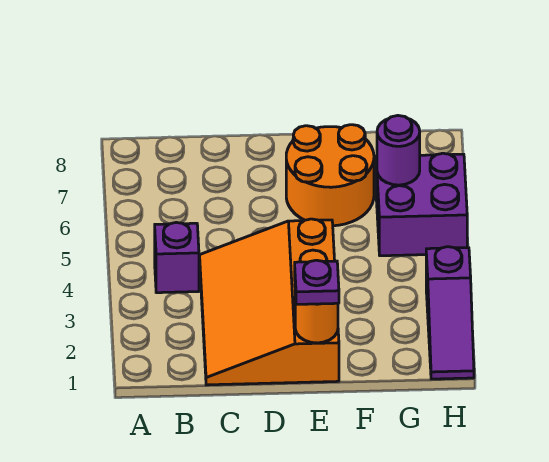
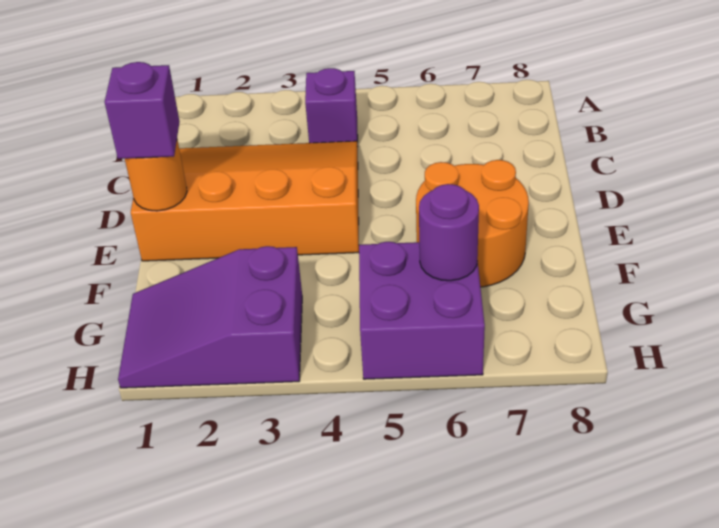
purple 1x1 plate [295,260,339,304] -> purple 1x1 brick [105,62,180,159]
purple 1x3 slope [426,247,474,379] -> purple 2x3 slope [118,246,302,388]

